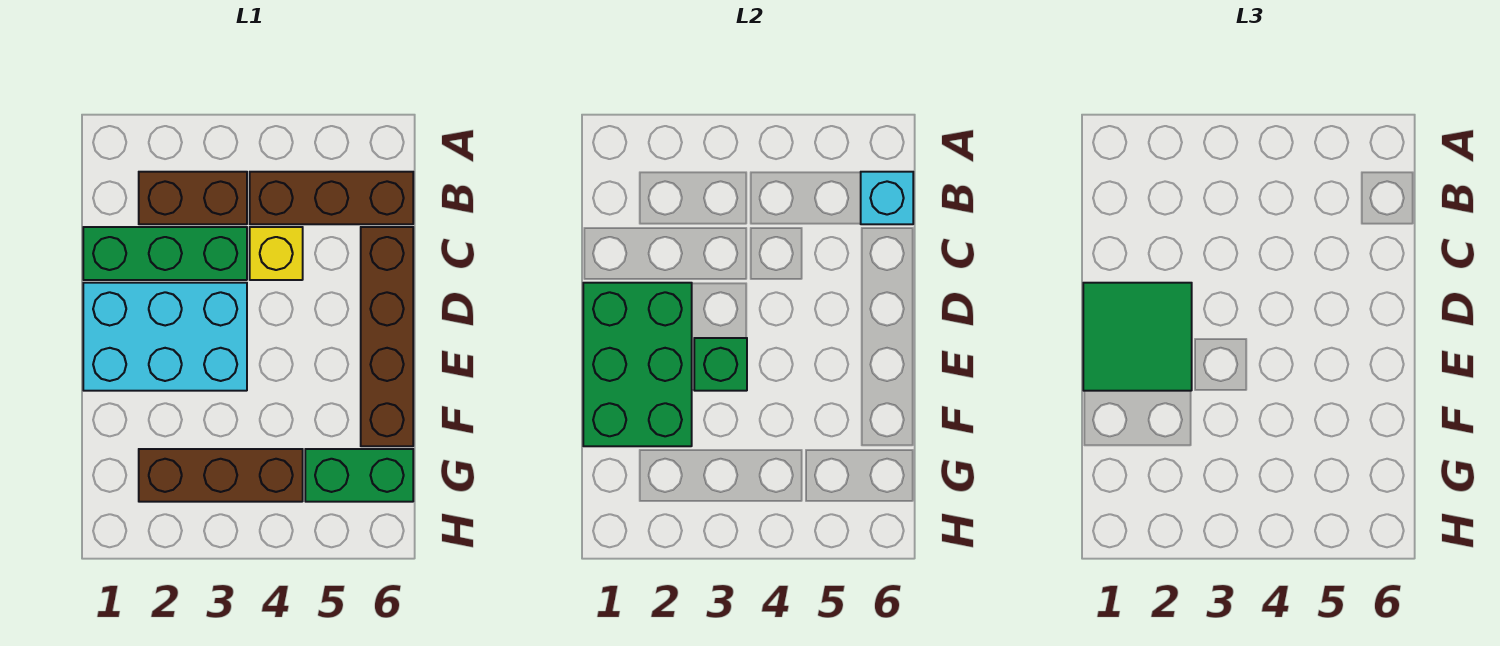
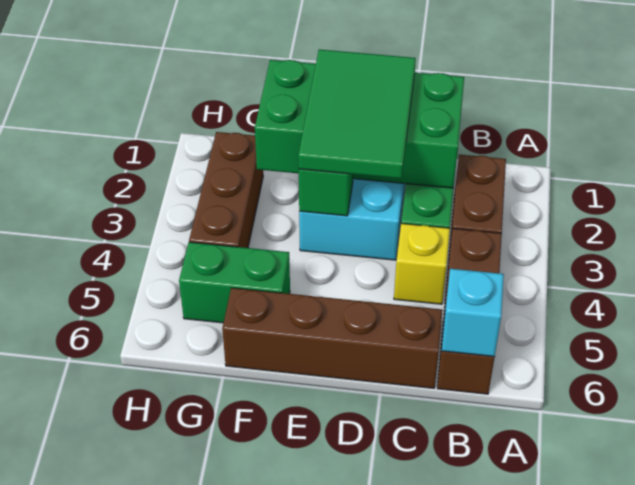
green 2x3 brick [583,283,692,446] -> green 2x4 brick [255,60,464,188]
green 2x2 tile [1083,283,1192,391] -> green 2x3 tile [298,49,416,179]
green 1x2 brick [305,449,413,502] -> green 1x2 brick turned to [179,242,290,323]

